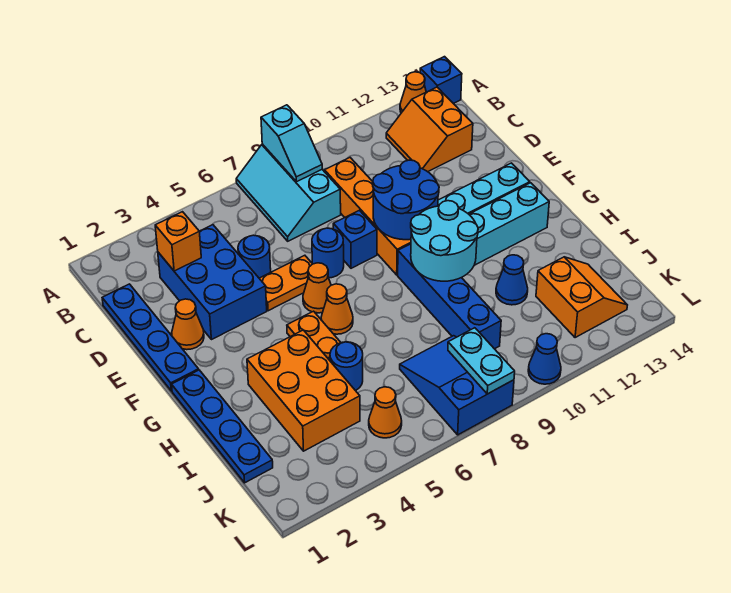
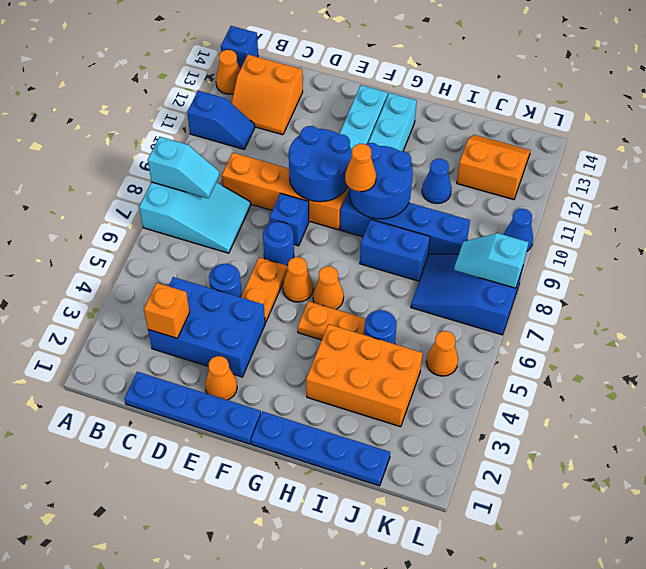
cyan 2x3 slope [236,144,341,241] -> cyan 2x3 slope turned to [139,182,251,253]
none -> blue 1x2 slope [187,91,255,149]
cyan 2x2 round brick [411,201,478,281] -> blue 2x2 round brick [349,143,413,219]
none -> orange 1x1 cone [345,144,376,192]
none -> blue 1x2 brick [360,219,430,281]
cyan 1x2 plate [448,328,515,394] -> cyan 1x2 slope [454,233,529,288]

